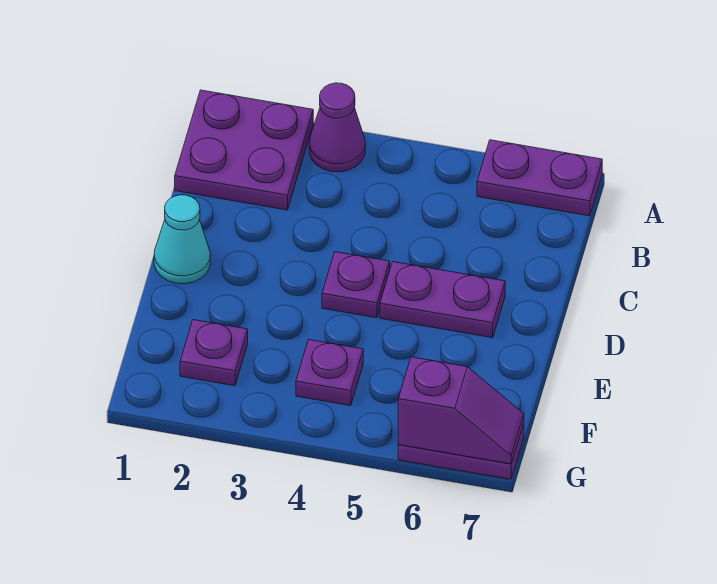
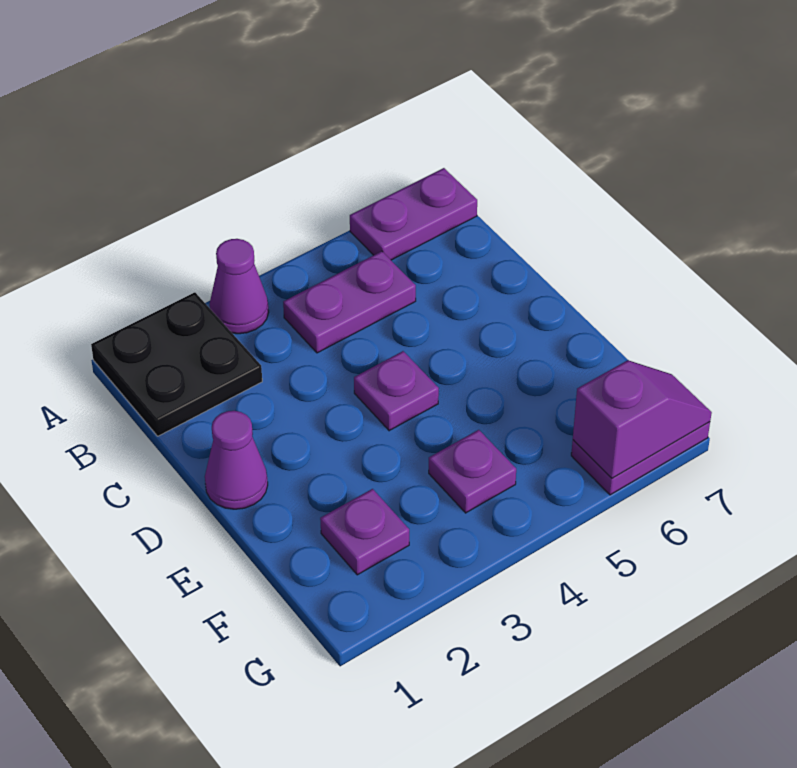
purple 2x2 plate [175,90,313,210] -> black 2x2 plate [91,292,262,436]
cyan 1x1 cone [154,195,210,284] -> purple 1x1 cone [205,411,268,509]
purple 1x2 plate [380,262,505,338] -> purple 1x2 plate moved to [283,251,416,353]

